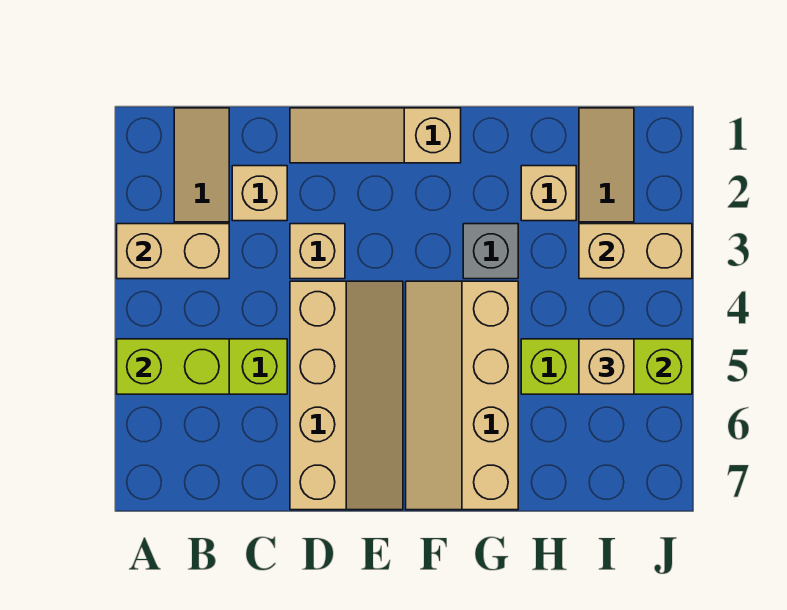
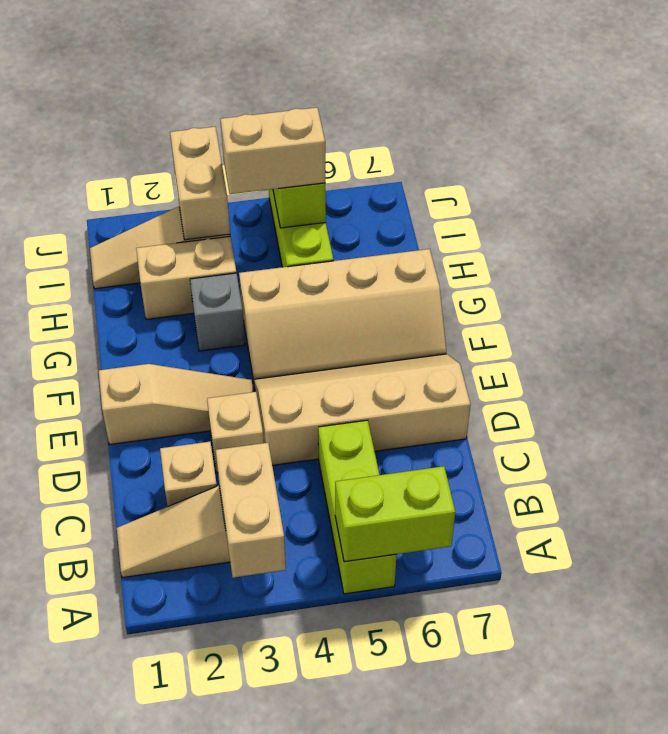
lime 1x2 brick [117,339,229,394] -> lime 1x2 brick turned to [335,466,455,562]
tan 1x3 slope [290,108,461,163] -> tan 1x3 slope turned to [99,364,253,444]
tan 1x1 brick [521,166,576,221] -> tan 1x2 brick [136,236,236,320]
tan 1x1 brick [579,339,634,394] -> tan 1x2 brick [221,107,325,194]

